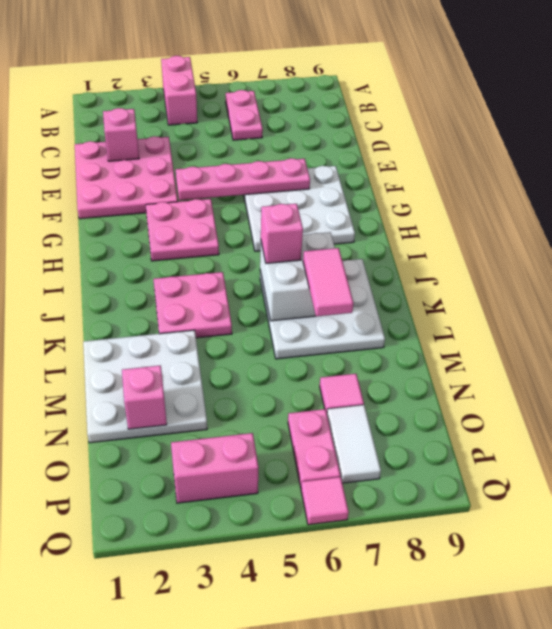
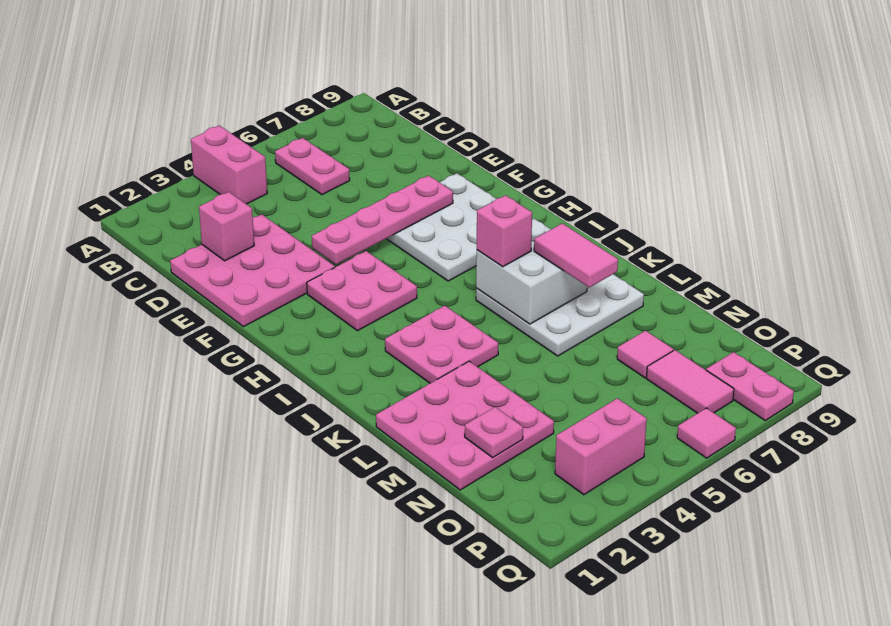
white 3x3 plate [83,330,207,443] -> pink 3x3 plate [376,361,554,490]
pink 1x1 brick [122,365,167,429] -> pink 1x1 plate [465,407,523,457]
pink 1x2 plate [288,409,340,487] -> pink 1x2 plate moved to [706,352,794,420]
white 1x2 tile [327,405,381,483] -> pink 1x2 tile [647,350,734,413]

